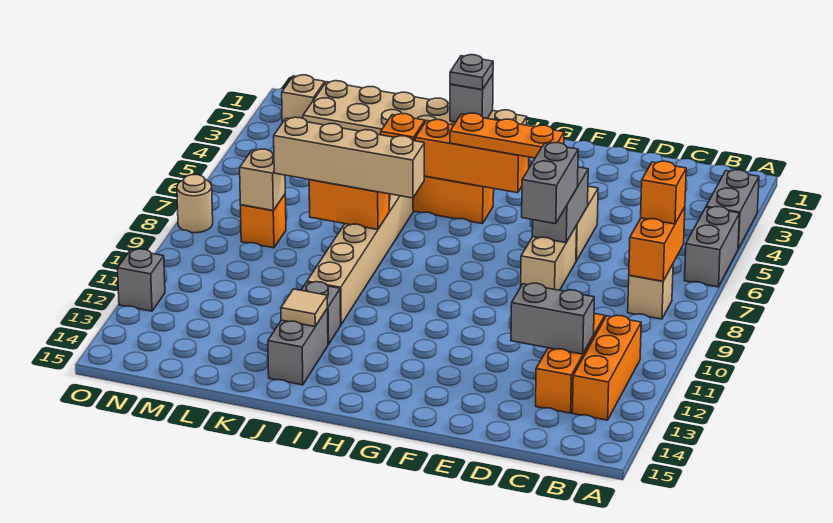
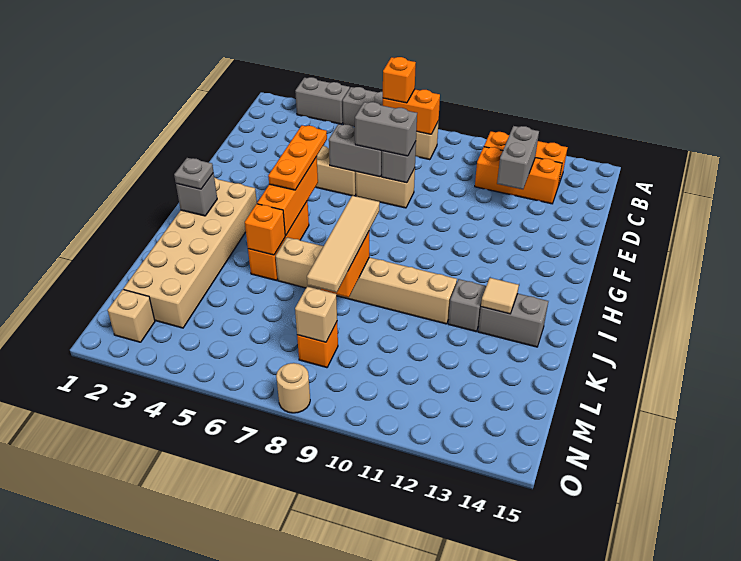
tan 1x4 brick [274,117,424,198] -> tan 1x4 tile [307,196,380,293]
grey 1x1 brick [118,249,165,311] -> grey 1x1 brick moved to [382,141,416,183]

